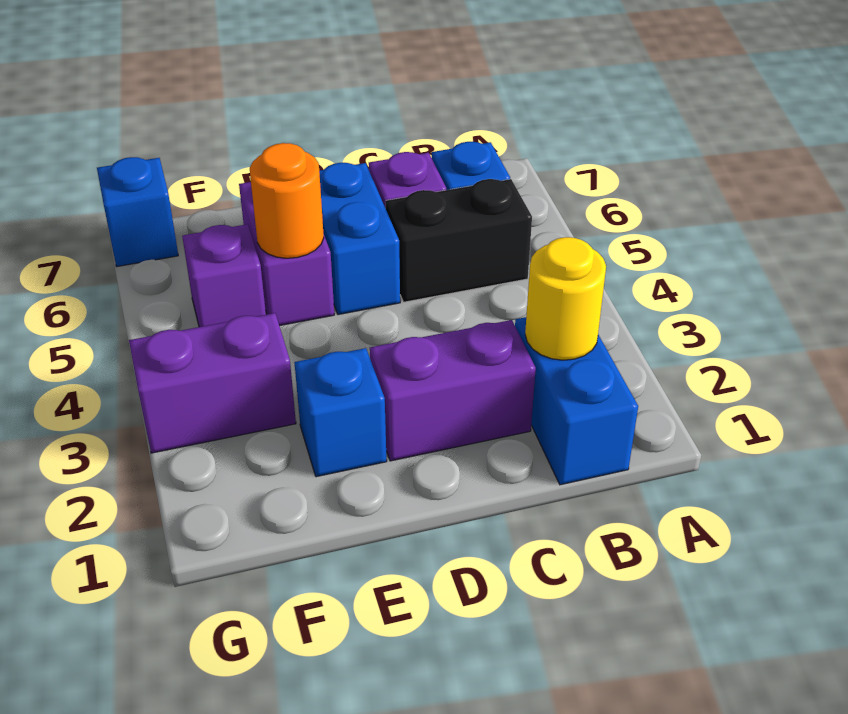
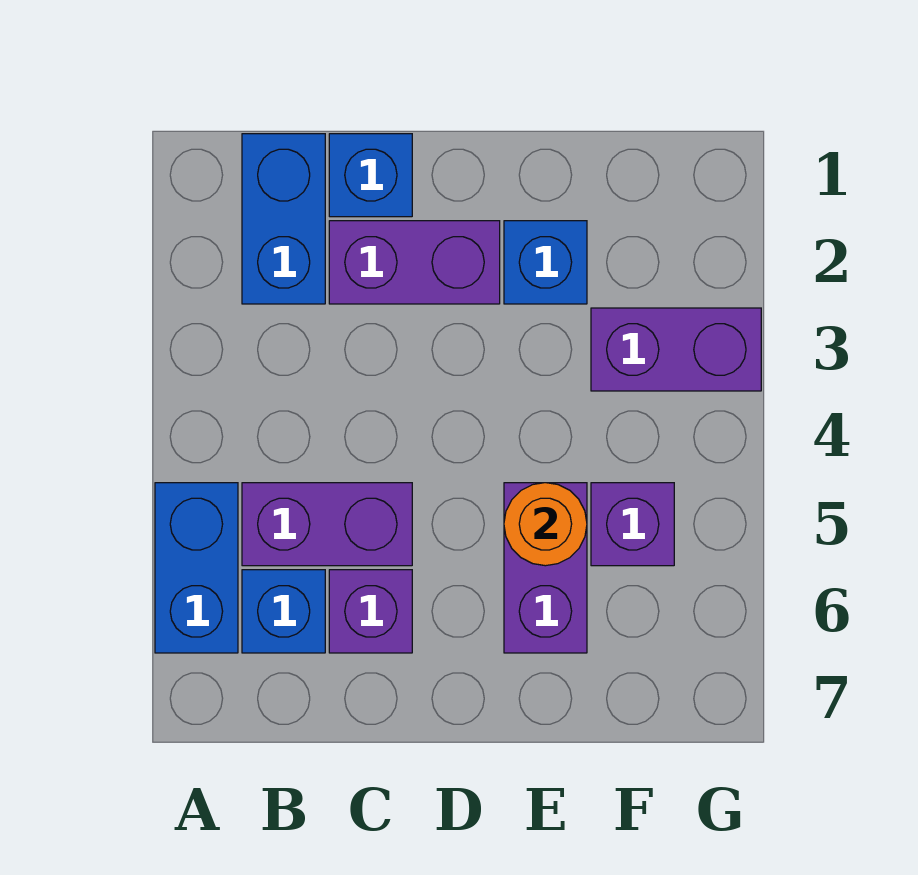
yellow 1x1 round brick [525,237,606,360] -> none
black 1x2 brick [385,179,532,302] -> purple 1x2 brick [242,483,412,566]
blue 1x2 brick [319,163,400,315] -> blue 1x2 brick moved to [155,483,238,653]
blue 1x1 brick [97,157,178,267] -> blue 1x1 brick moved to [329,134,412,217]

